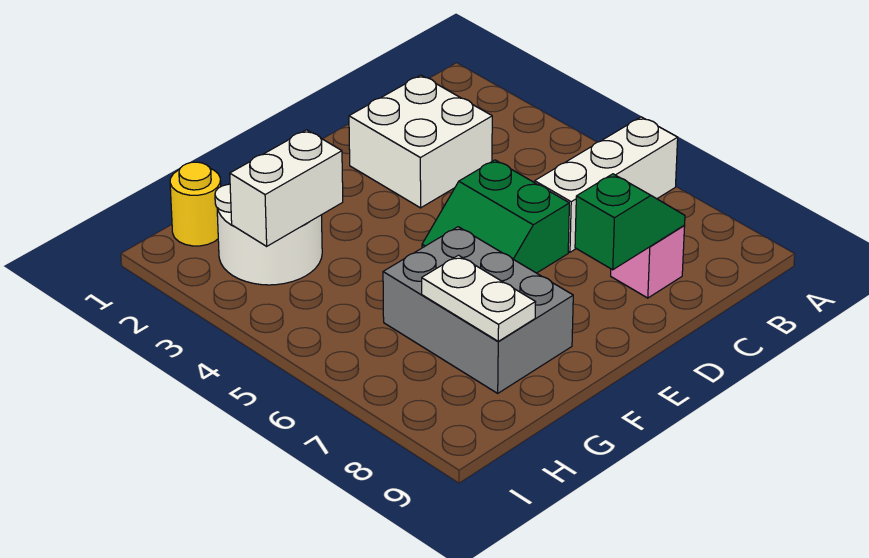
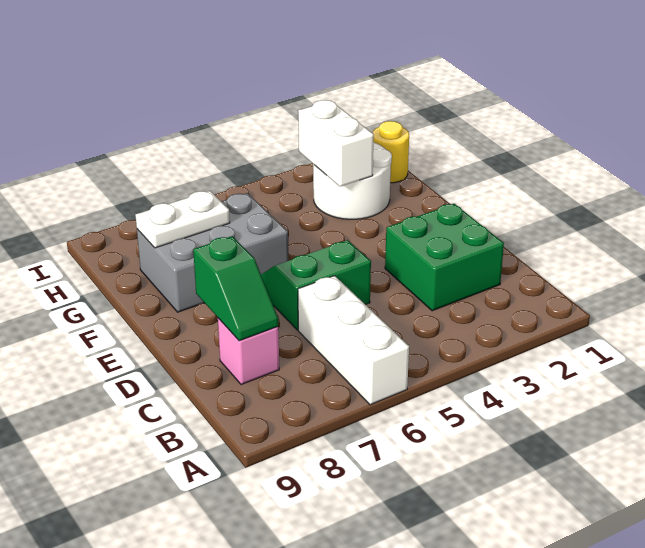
white 2x2 brick [349,75,492,208] -> green 2x2 brick [385,204,504,311]

